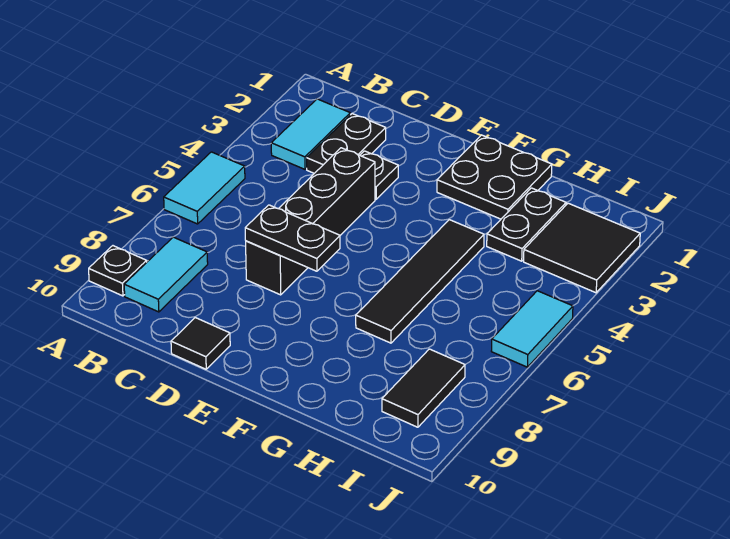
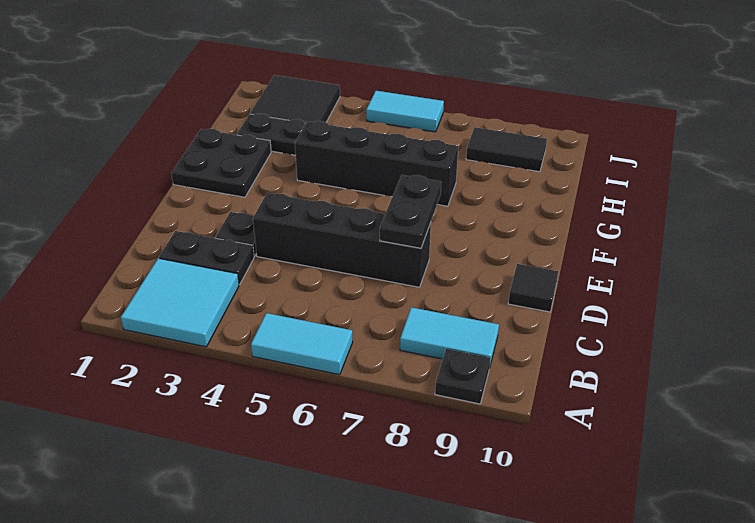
cyan 1x2 tile [271,99,350,169] -> cyan 2x2 tile [121,259,239,347]
black 1x4 tile [356,220,484,343] -> black 1x4 brick [295,121,458,206]

